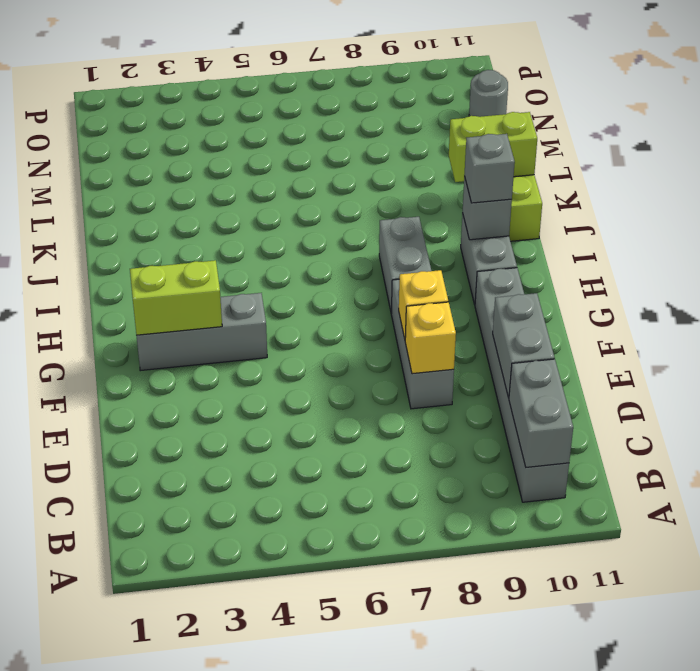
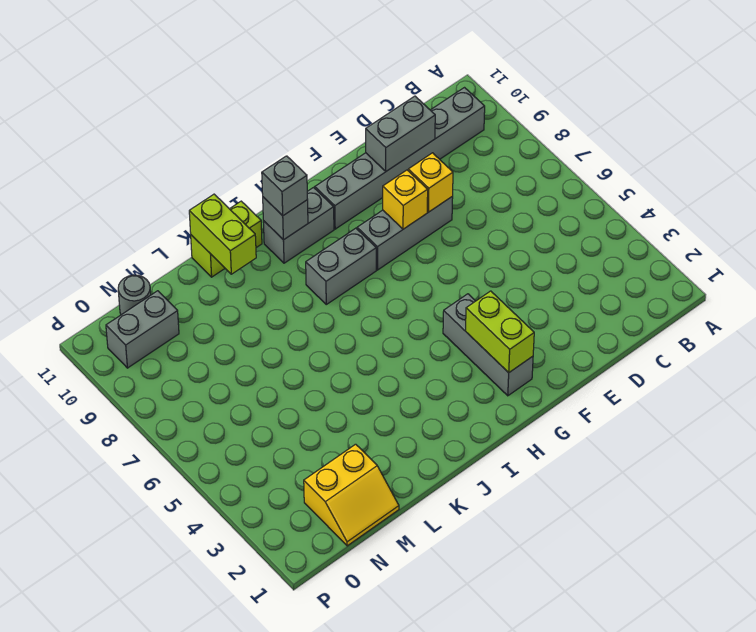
grey 1x2 brick [509,359,573,467] -> grey 1x2 brick moved to [106,291,179,368]
none -> yellow 2x2 slope [304,444,399,546]

